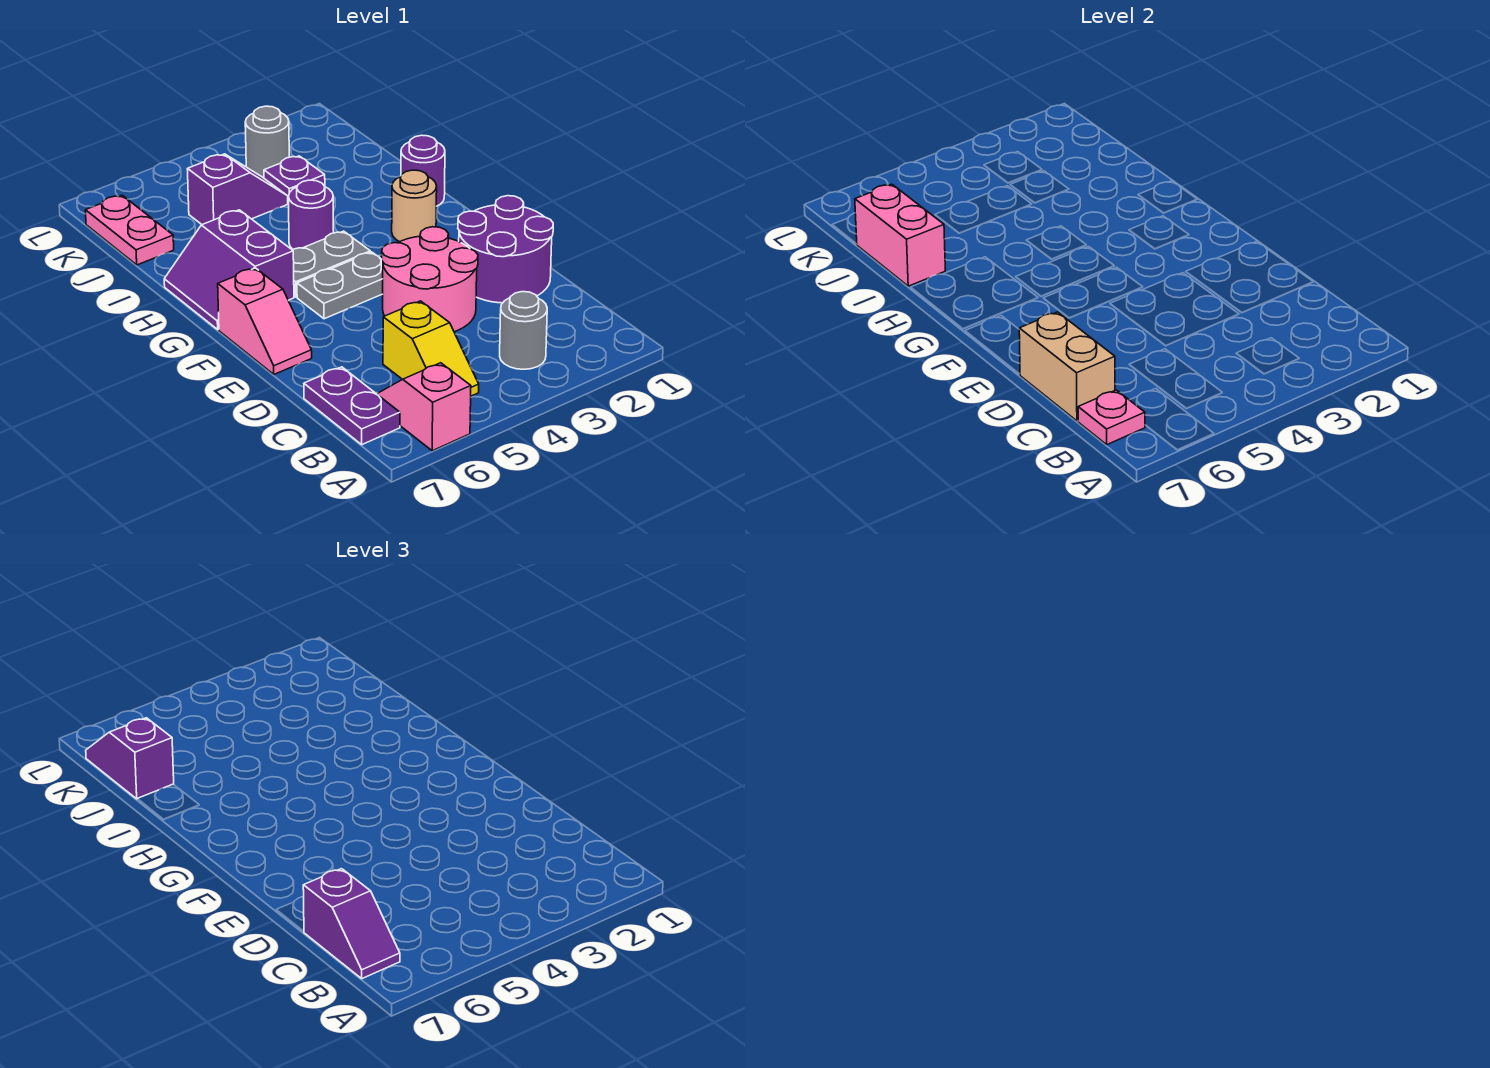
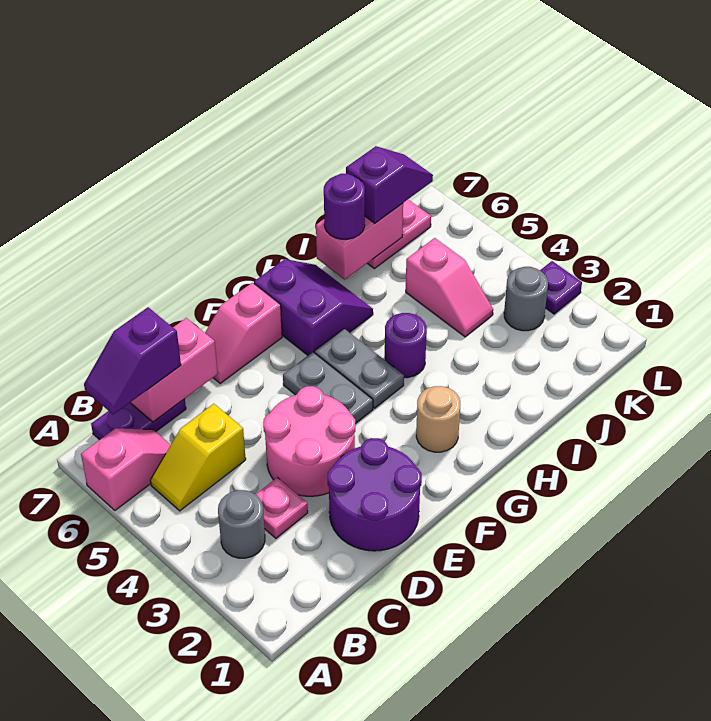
pink 1x1 plate [1078,390,1145,445] -> pink 1x1 plate moved to [255,477,308,538]
tan 1x2 brick [1019,312,1115,421] -> pink 1x2 brick [130,318,218,422]
purple 2x2 slope [164,210,294,329] -> purple 2x2 slope turned to [254,259,373,355]
purple 1x1 round brick [401,135,445,206] -> purple 1x1 round brick moved to [324,174,365,239]
purple 1x1 plate [264,156,325,203] -> purple 1x1 plate moved to [540,261,582,314]
purple 1x2 slope [188,154,288,225] -> pink 1x2 slope [406,238,493,337]

